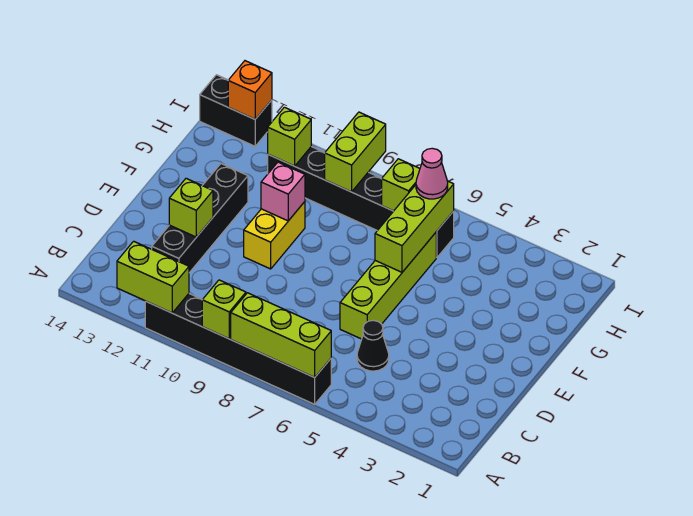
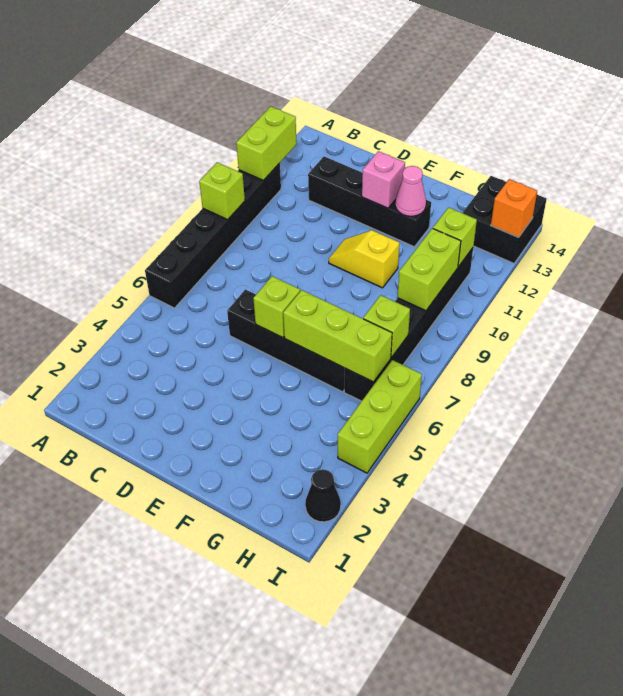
lime 1x3 brick [231,293,331,377] -> lime 1x3 brick moved to [338,360,422,473]
black 1x1 cone [357,320,389,371] -> black 1x1 cone moved to [305,469,341,522]
lime 1x4 brick [340,233,436,339] -> black 1x4 brick [227,290,344,392]
lime 1x1 brick [169,178,213,237] -> lime 1x1 brick moved to [253,276,300,338]
yellow 1x2 brick [244,202,305,269] -> yellow 1x2 slope [329,230,399,288]
pink 1x1 brick [261,162,305,221] -> pink 1x1 brick moved to [362,151,405,208]
pink 1x1 cone [416,148,448,199] -> pink 1x1 cone moved to [395,166,426,216]
lime 1x2 brick [325,112,386,192] -> lime 1x2 brick turned to [398,228,461,311]
black 1x2 brick [200,75,272,146] -> black 2x2 brick [463,176,546,263]

